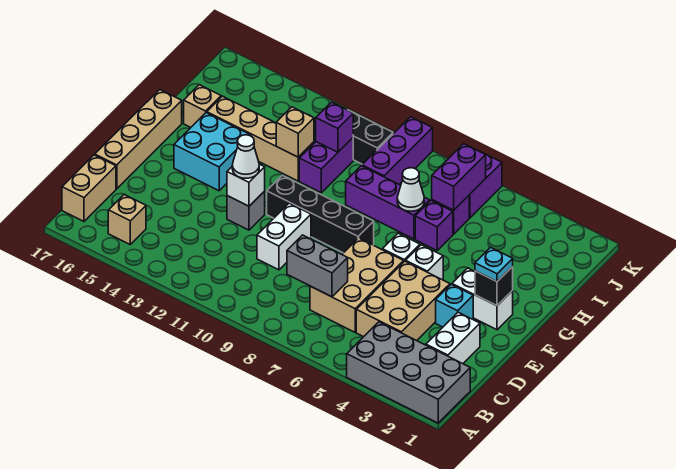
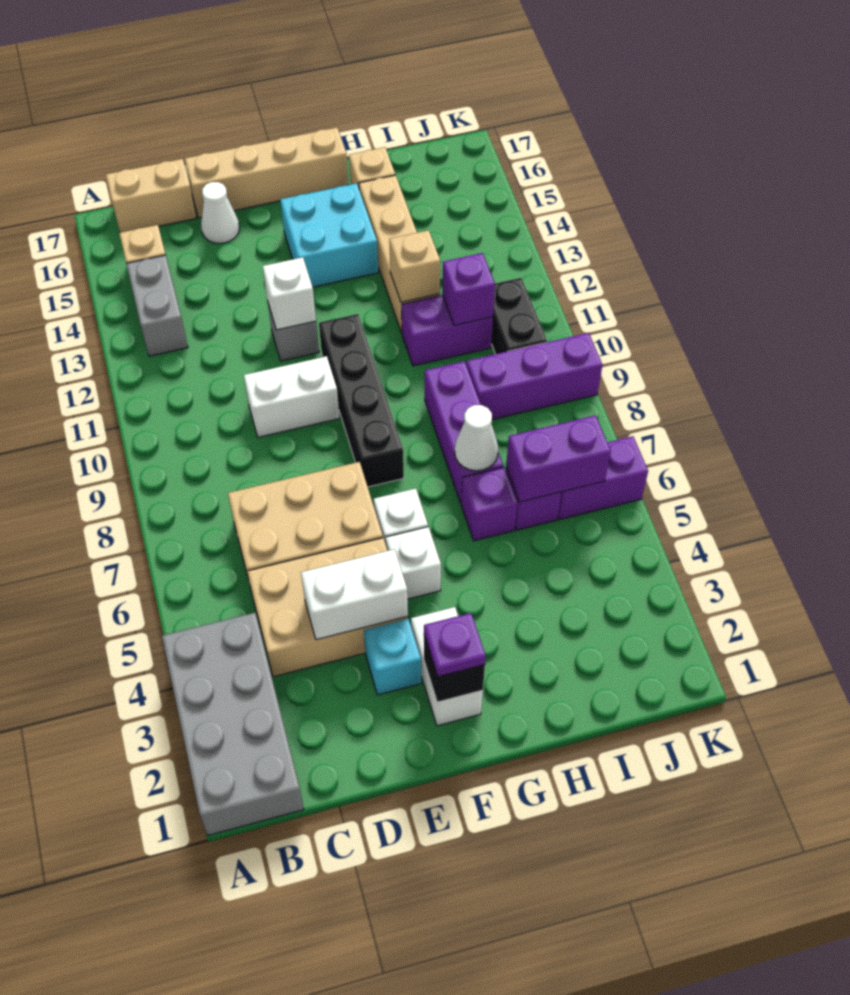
white 1x2 brick [426,312,480,364] -> white 1x2 brick moved to [301,549,408,640]
grey 1x2 brick [287,235,348,297] -> grey 1x2 brick moved to [126,255,188,356]
white 1x1 cone [232,135,259,178] -> white 1x1 cone moved to [201,182,239,244]
cyan 1x1 plate [475,247,513,282] -> purple 1x1 plate [424,613,486,677]

